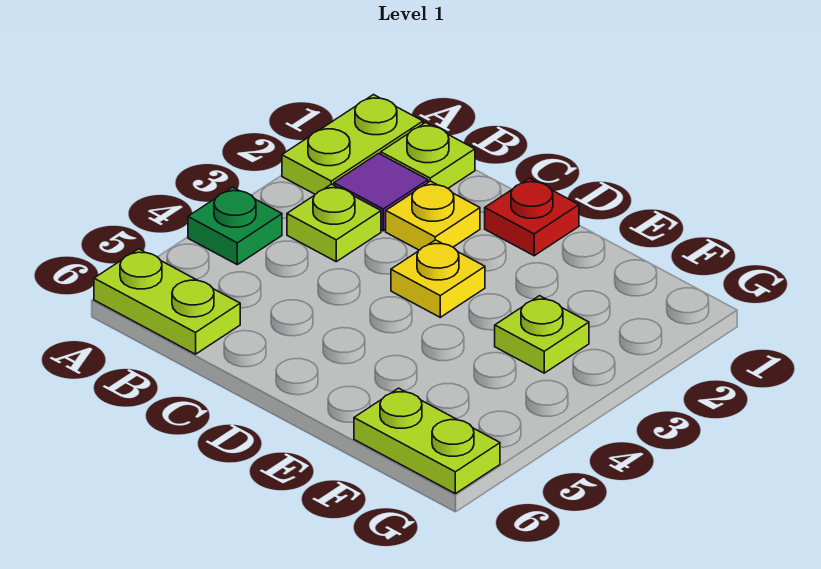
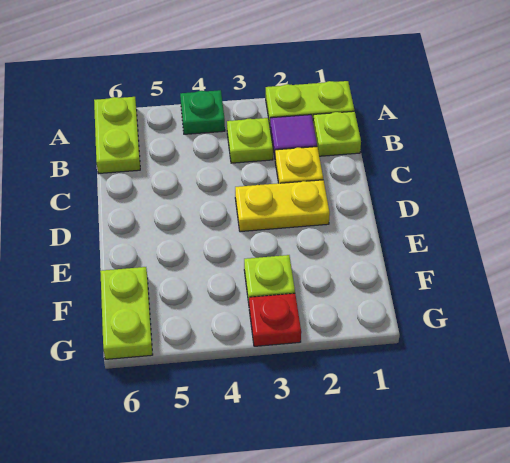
red 1x1 plate [485,178,579,256] -> red 1x1 plate moved to [249,293,301,346]
yellow 1x1 plate [391,240,485,317] -> yellow 1x2 plate [235,180,330,232]

